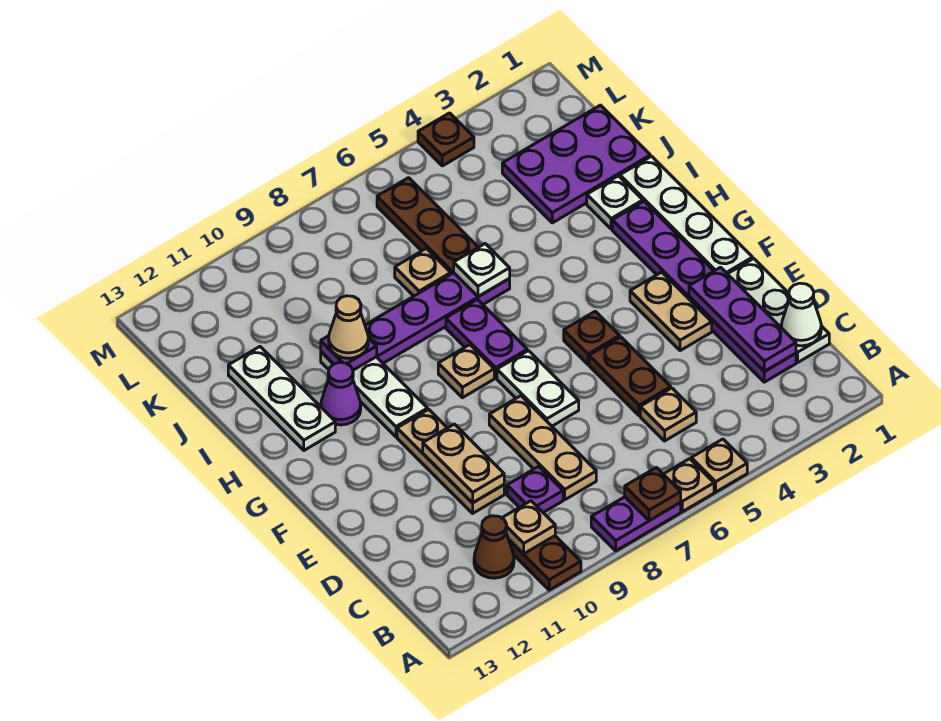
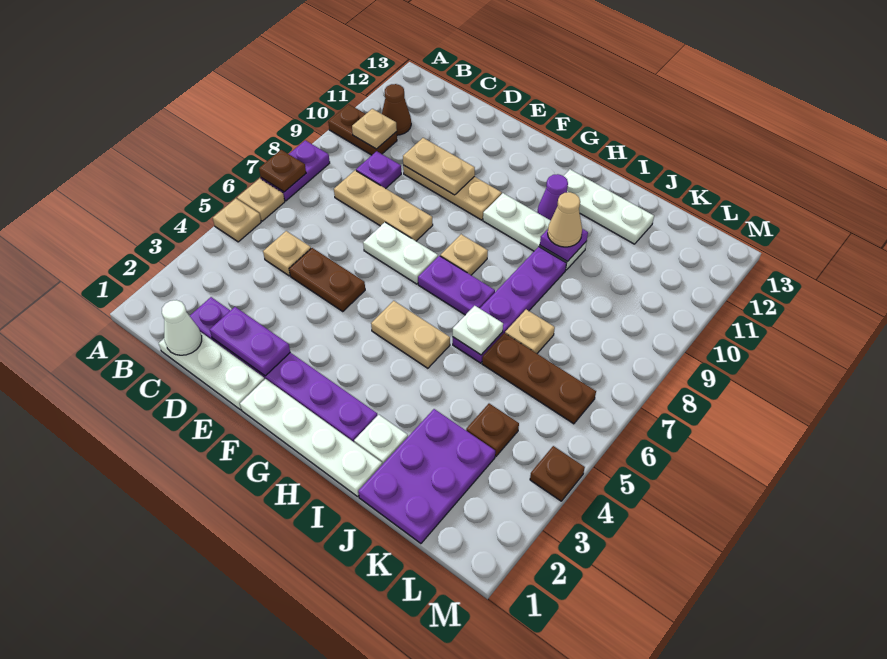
purple 1x3 plate [689,267,796,372] -> purple 1x2 plate [210,307,290,376]
tan 1x2 plate [630,272,712,351] -> tan 1x2 plate moved to [371,301,450,368]
brown 1x1 plate [564,311,620,364] -> brown 1x1 plate moved to [466,404,519,456]

